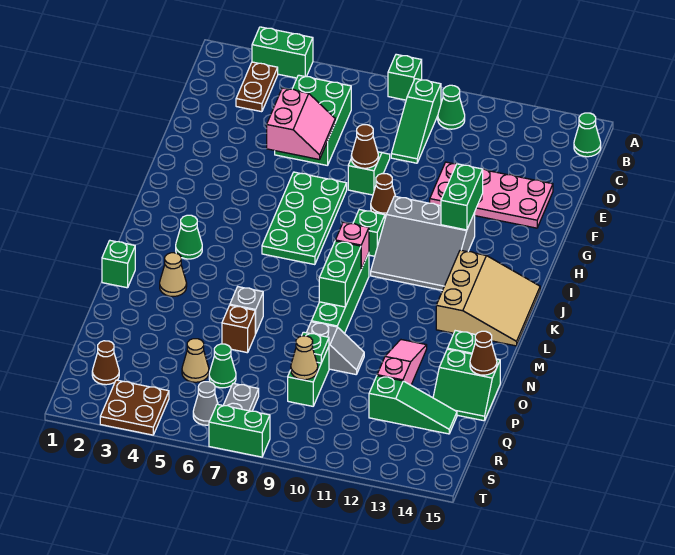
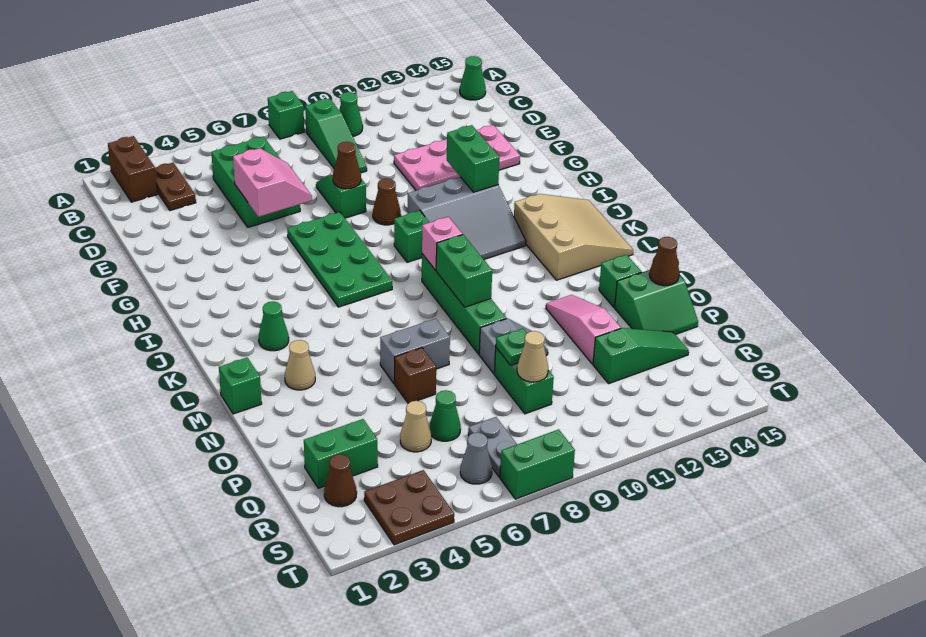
none -> brown 1x2 brick [108,136,157,202]
green 1x2 brick [252,27,313,78] -> green 1x2 brick moved to [304,419,378,488]
grey 1x1 brick [230,287,263,334] -> grey 1x2 brick [380,319,450,384]

